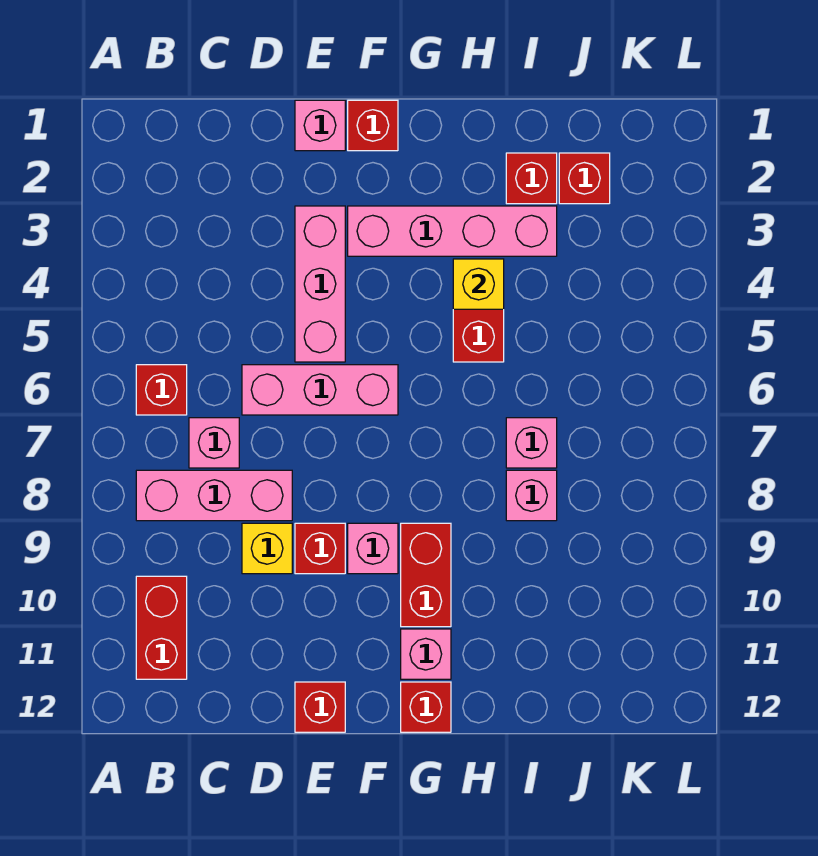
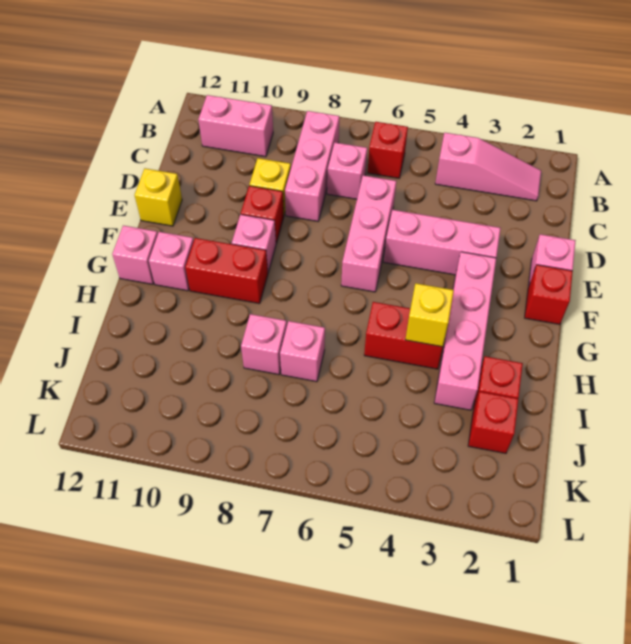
none -> pink 1x3 slope [435,133,541,201]
red 1x2 brick [136,576,187,679] -> pink 1x2 brick [198,95,273,157]
red 1x1 brick [295,682,345,732] -> yellow 1x1 brick [135,168,182,226]
red 1x1 brick [401,682,451,732] -> pink 1x1 brick [112,226,158,284]

